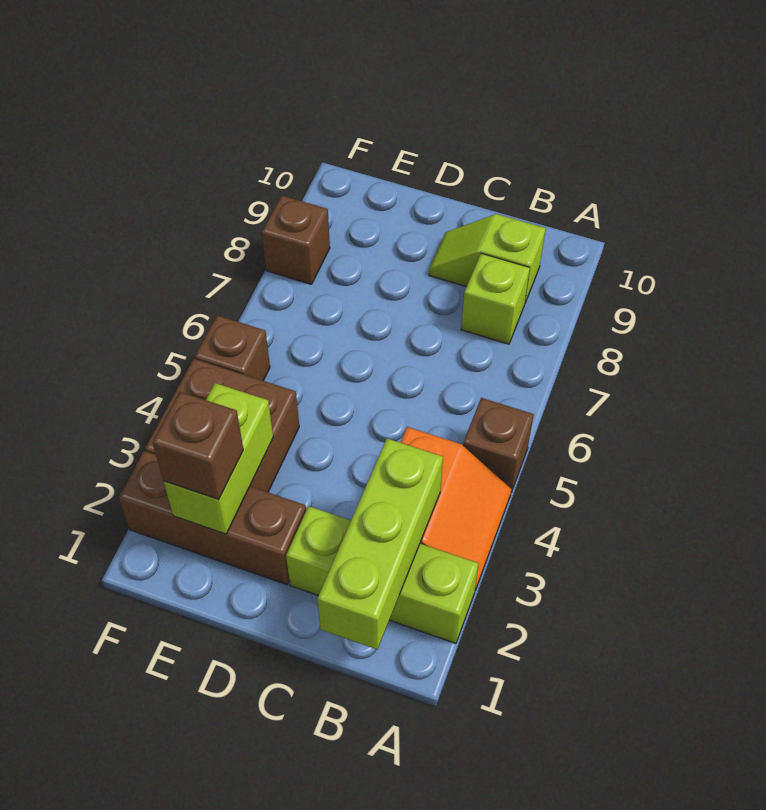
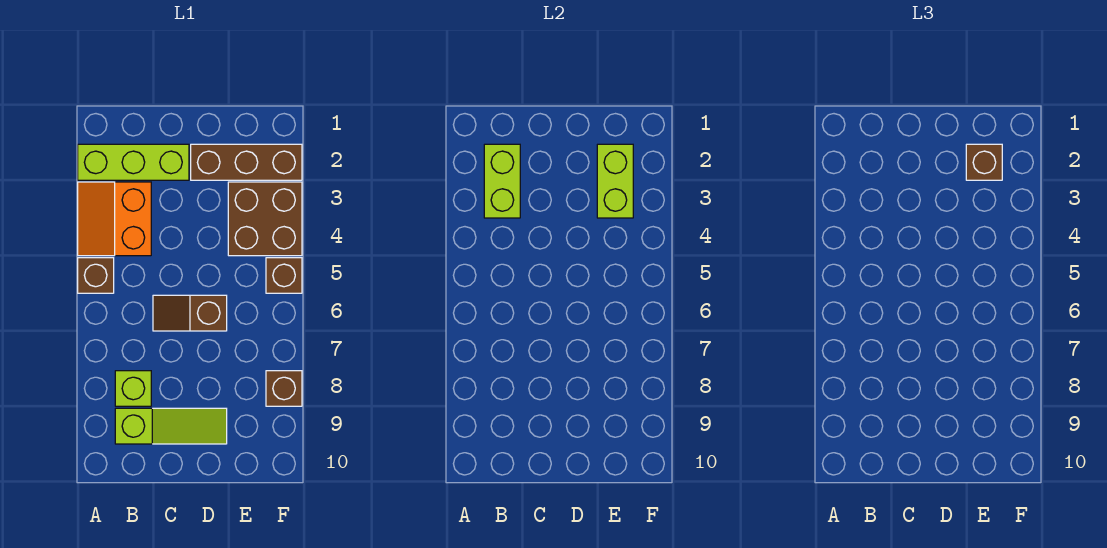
lime 1x3 brick [317,439,443,649] -> lime 1x2 brick [484,144,520,218]
lime 1x2 slope [429,214,546,303] -> lime 1x3 slope [115,408,227,444]
none -> brown 1x2 slope [153,295,227,331]

